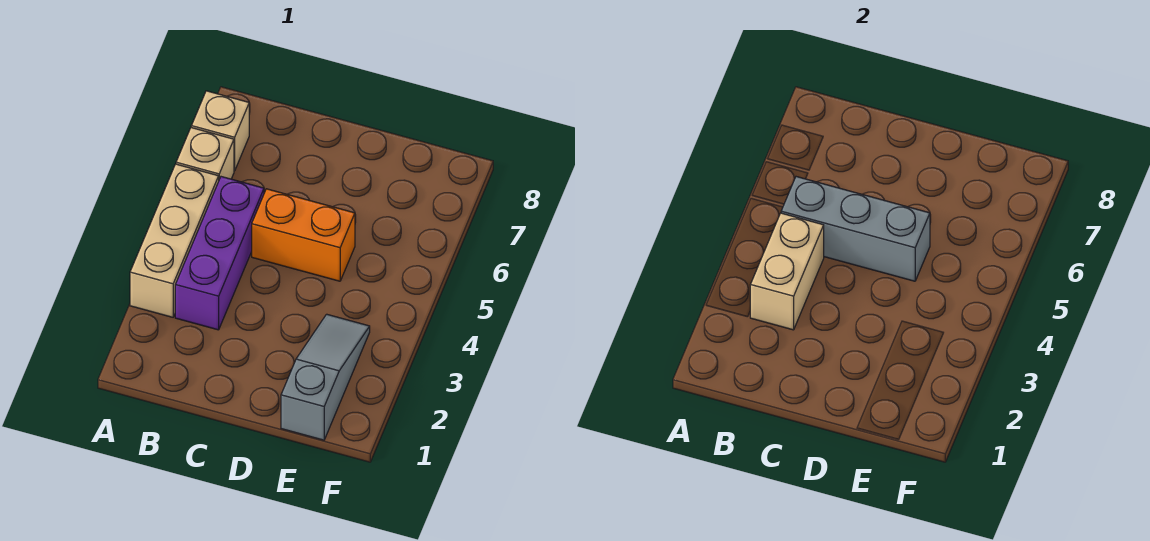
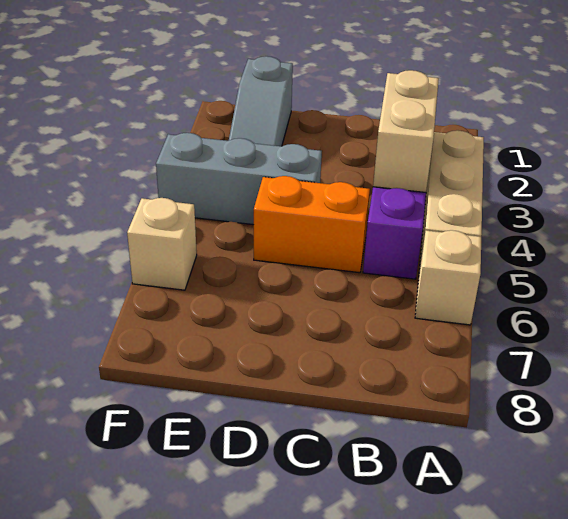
tan 1x1 brick [191,91,249,171] -> tan 1x1 brick moved to [127,198,197,290]
grey 1x3 brick [781,177,930,281] -> grey 1x3 brick moved to [156,133,322,225]

